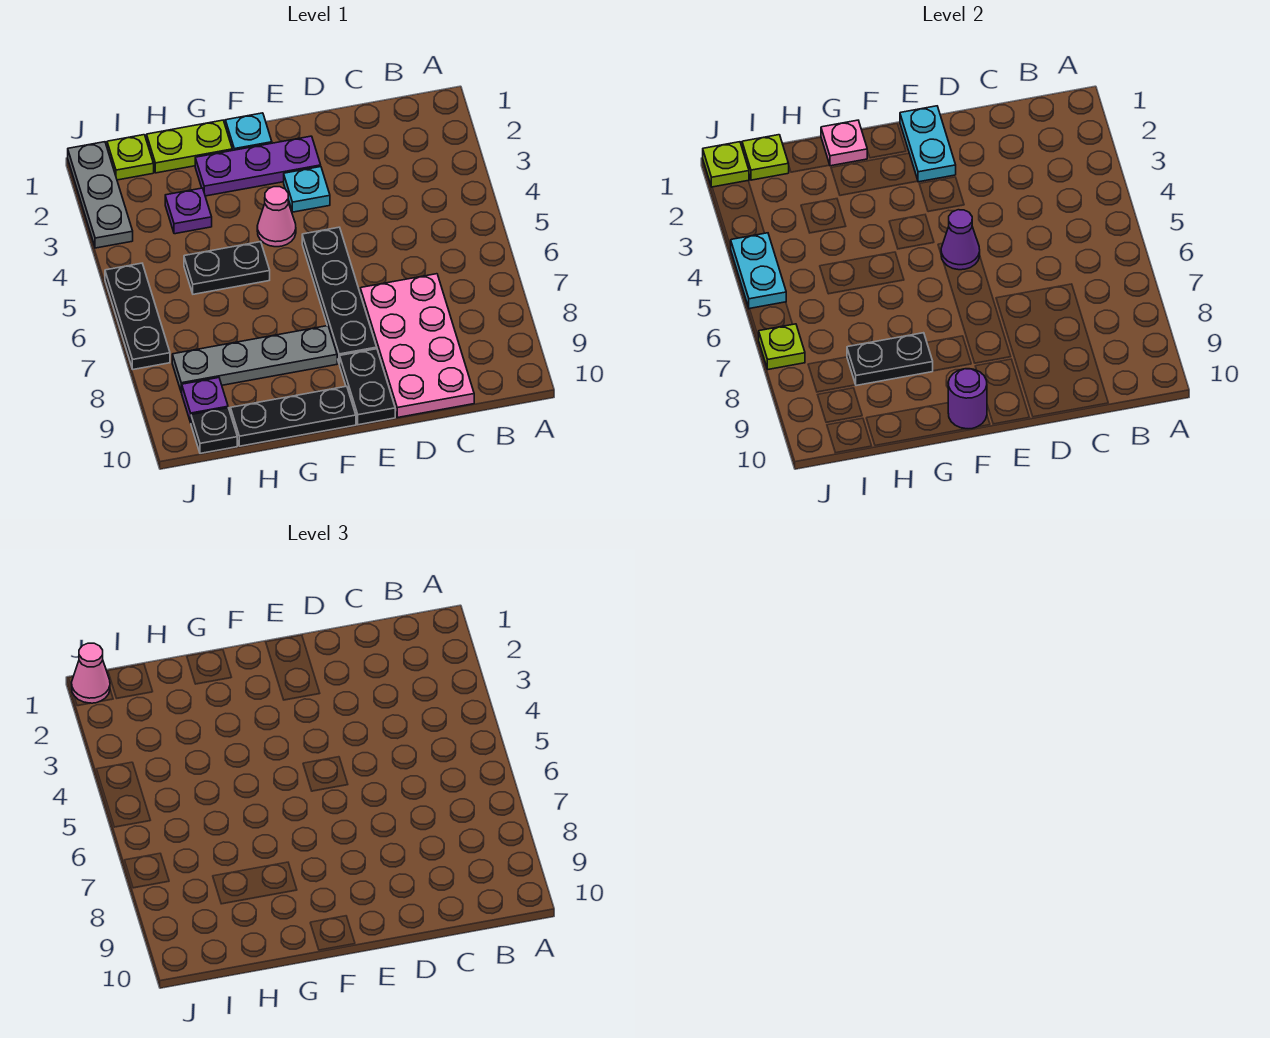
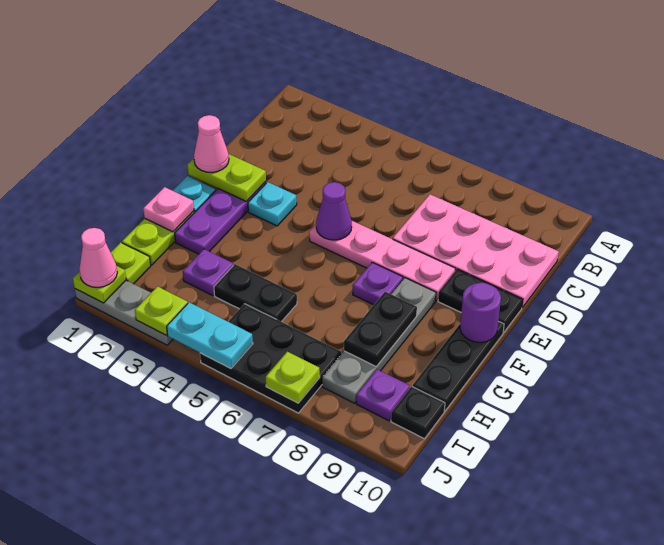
cyan 1x2 plate [900,106,956,182] -> lime 1x2 plate [188,154,266,202]
black 1x4 plate [302,227,377,364] -> pink 1x4 plate [309,221,455,301]
pink 1x1 cone [257,187,296,247] -> pink 1x1 cone moved to [194,115,229,172]
none -> purple 1x1 plate [353,262,403,305]
black 1x2 plate [184,242,270,294] -> black 1x2 plate turned to [214,264,297,322]
lime 1x1 plate [742,135,789,180] -> lime 1x1 plate moved to [135,286,188,335]
black 1x3 plate [105,263,170,369] -> black 2x3 plate [200,304,341,413]

